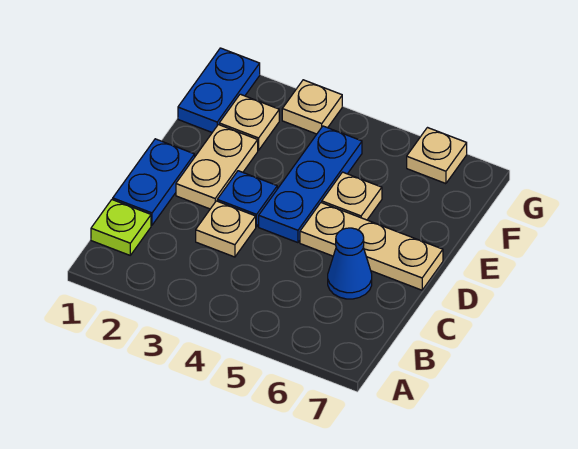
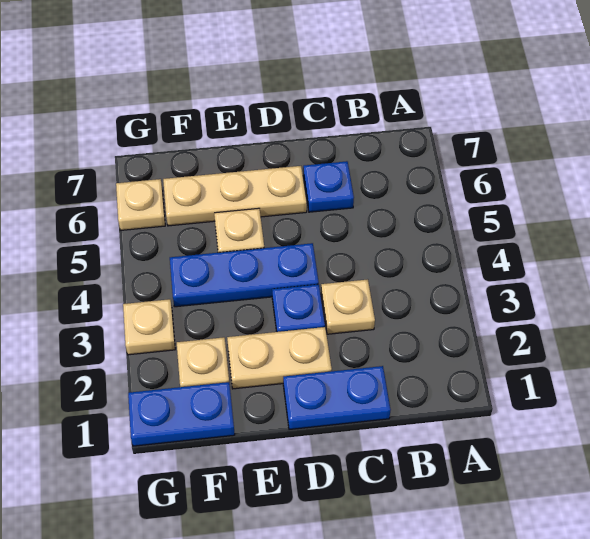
lime 1x1 plate [91,200,151,255] -> none
blue 1x1 cone [328,228,372,299] -> blue 1x1 plate [303,161,354,212]
tan 1x3 plate [300,203,443,290] -> tan 1x3 plate turned to [163,166,307,226]

